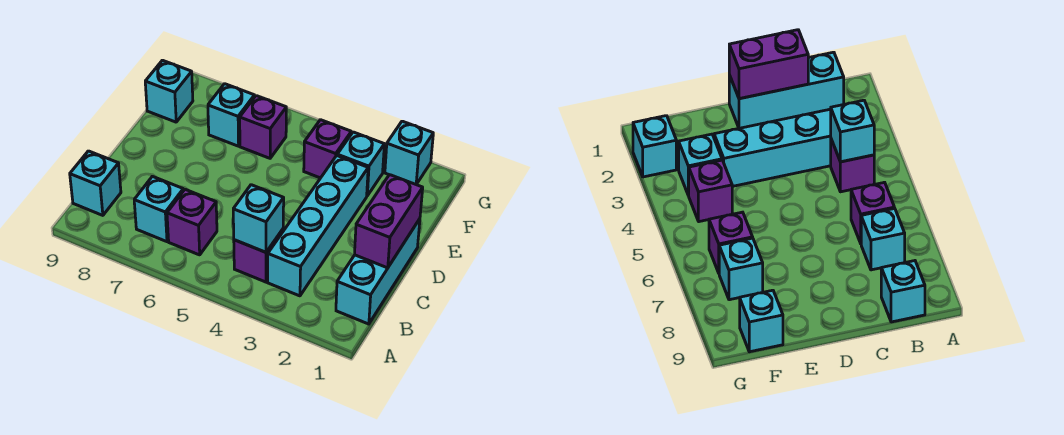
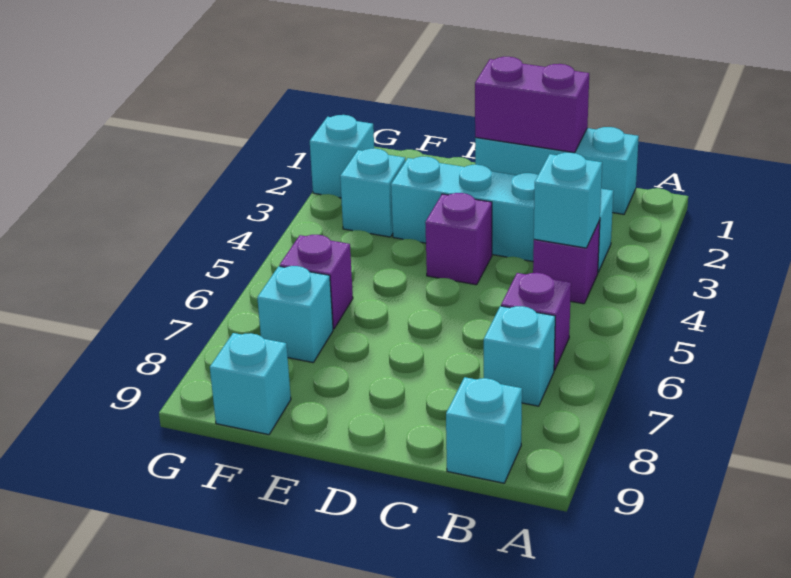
purple 1x1 brick [304,120,351,178] -> purple 1x1 brick moved to [425,193,492,285]

